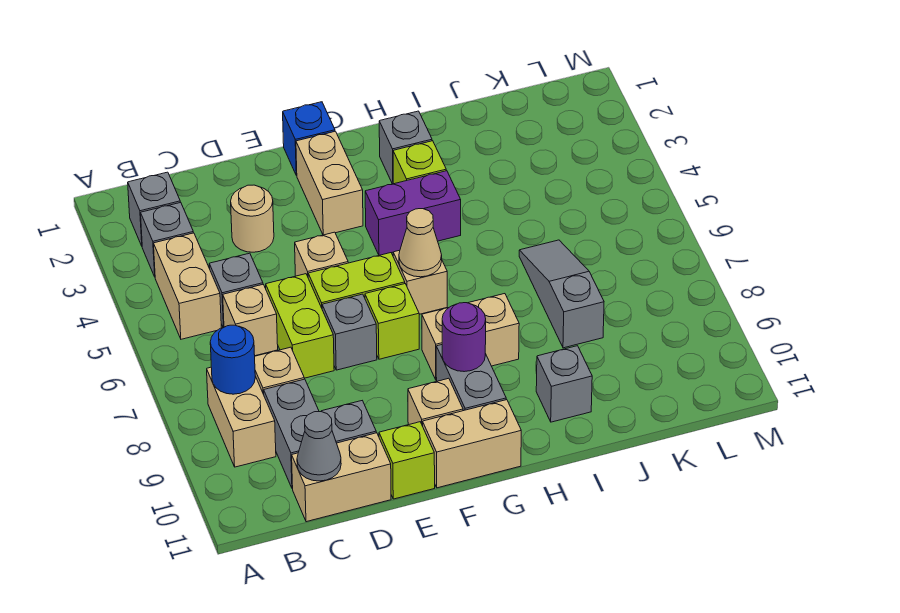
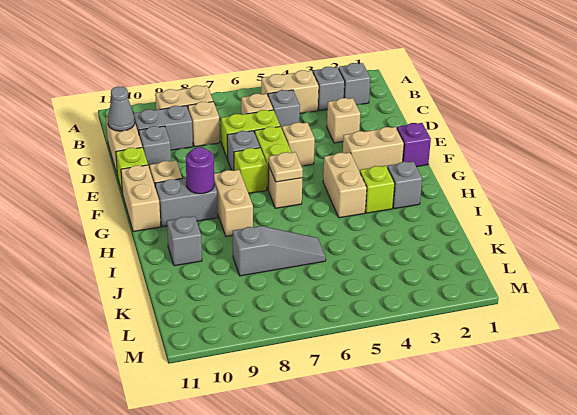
blue 1x1 round brick [210,325,255,394] -> none
tan 1x1 round brick [231,185,274,252] -> tan 1x1 brick [327,98,360,143]
blue 1x1 brick [283,102,335,176] -> purple 1x1 brick [397,123,431,167]
purple 1x2 brick [365,171,461,255] -> tan 1x2 brick [323,152,367,218]
tan 1x1 cone [399,209,442,277] -> tan 1x1 plate [268,152,303,182]

